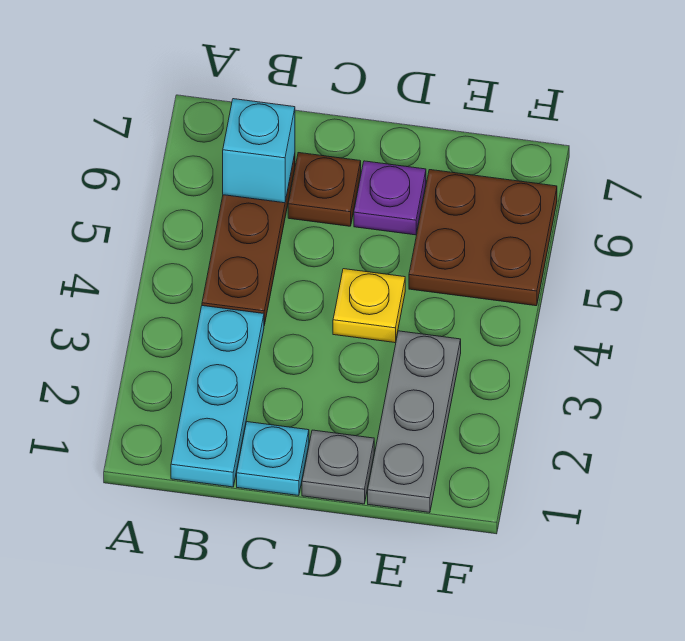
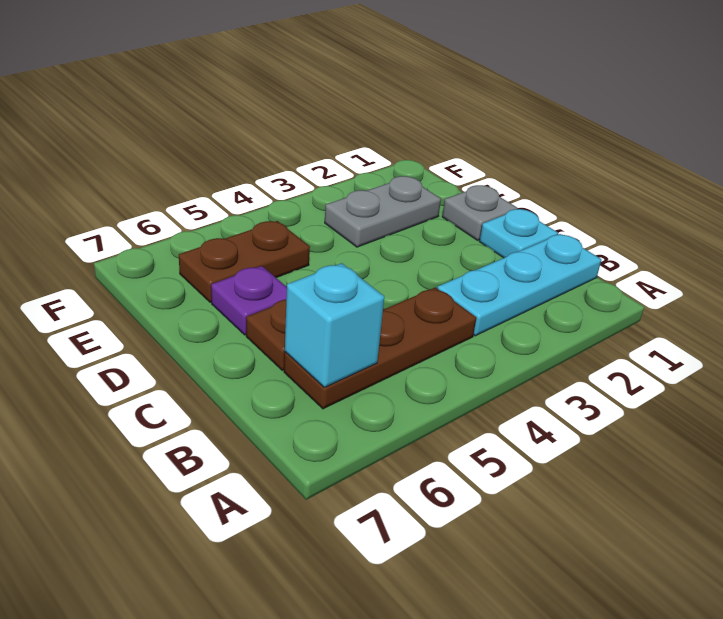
yellow 1x1 plate [333,269,405,343] -> none
grey 1x3 plate [368,331,461,513] -> grey 1x2 plate [325,176,441,247]
brown 2x2 plate [409,170,557,306] -> brown 1x2 plate [179,221,310,302]

